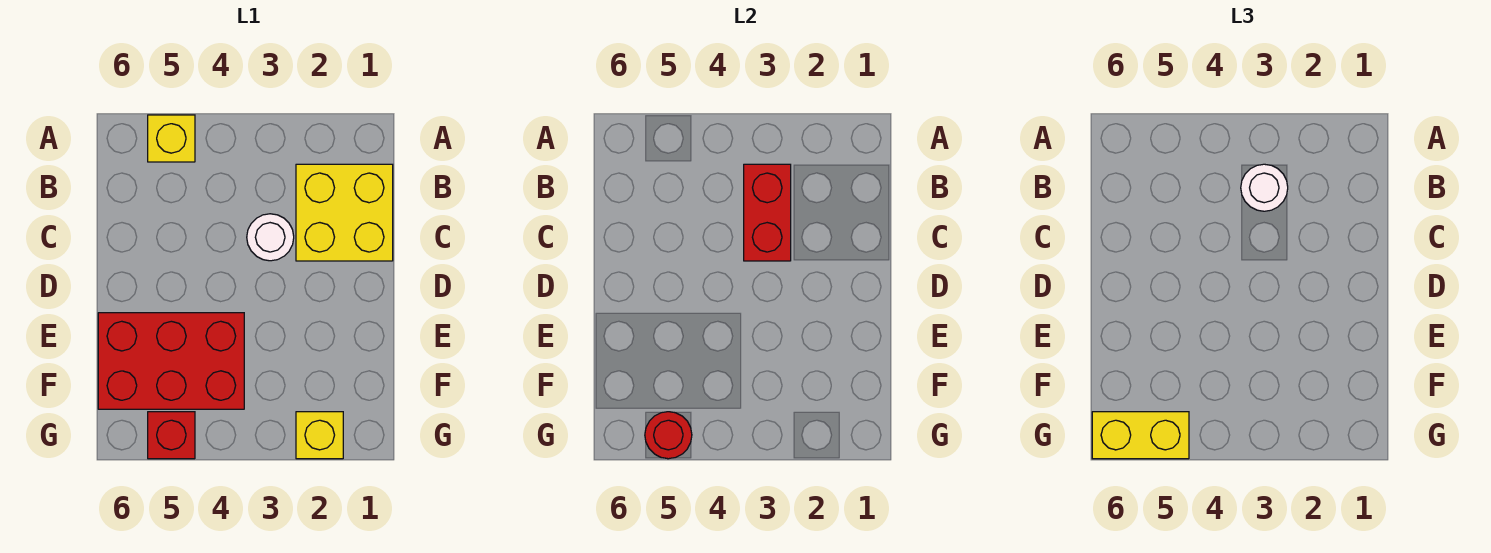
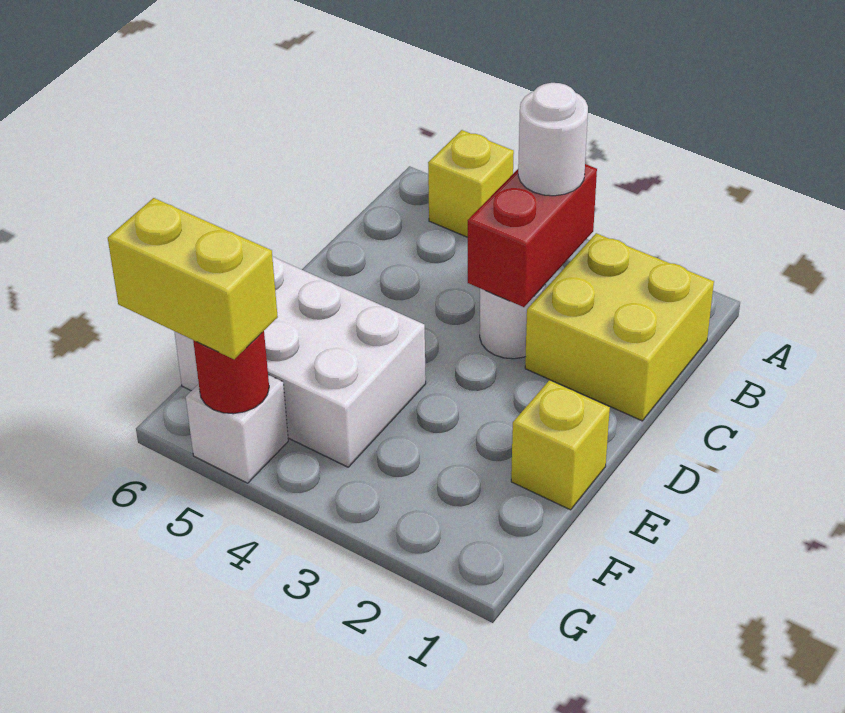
red 2x3 brick [98,313,244,409] -> white 2x3 brick [174,257,426,467]
yellow 1x1 brick [296,412,343,459] -> yellow 1x1 brick moved to [511,380,610,510]
red 1x1 brick [148,412,195,459] -> white 1x1 brick [186,375,288,483]

